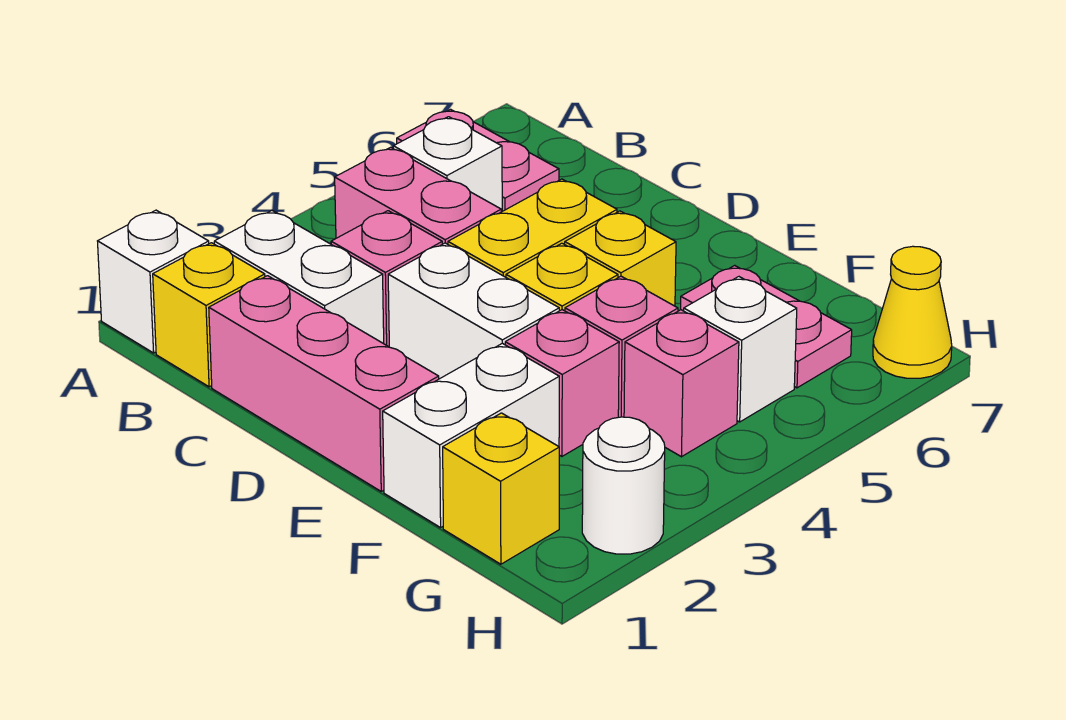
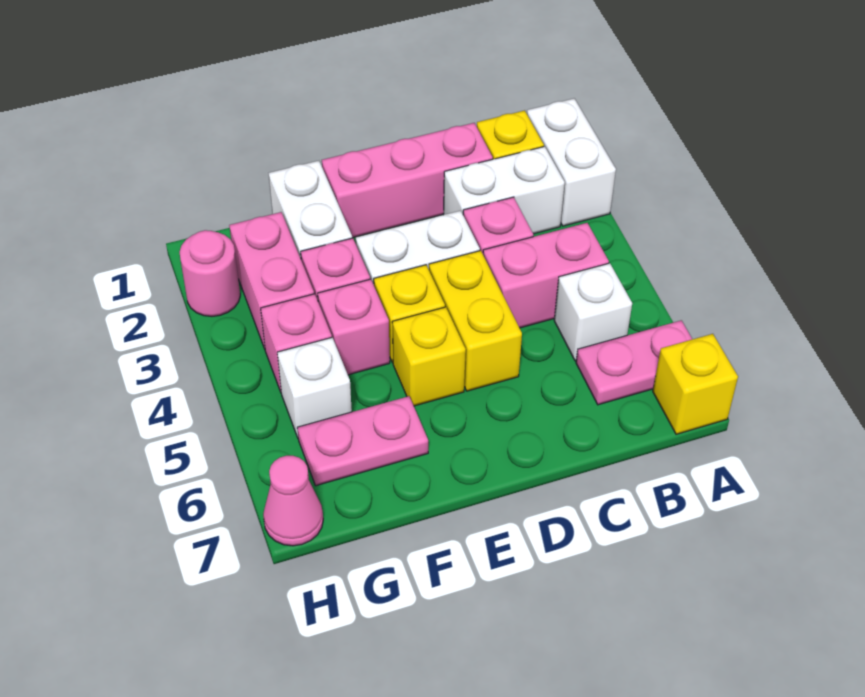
white 1x1 brick [98,210,209,353] -> white 1x2 brick [527,99,616,226]
yellow 1x1 brick [443,413,559,564] -> yellow 1x1 brick moved to [653,334,738,434]
none -> pink 1x2 brick [229,212,314,349]
white 1x1 round brick [582,417,665,554] -> pink 1x1 round brick [180,230,240,316]
yellow 1x1 cone [873,246,952,378] -> pink 1x1 cone [263,456,323,546]

